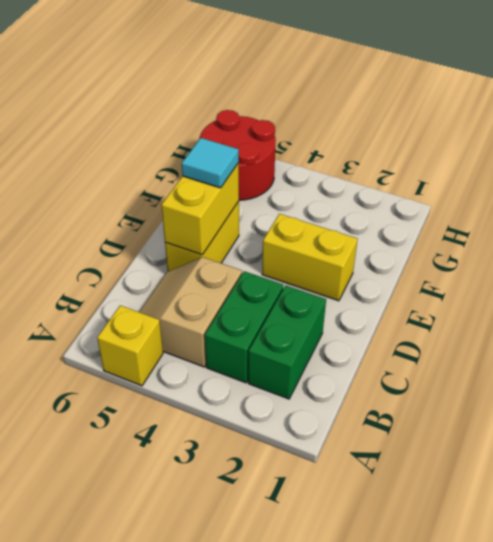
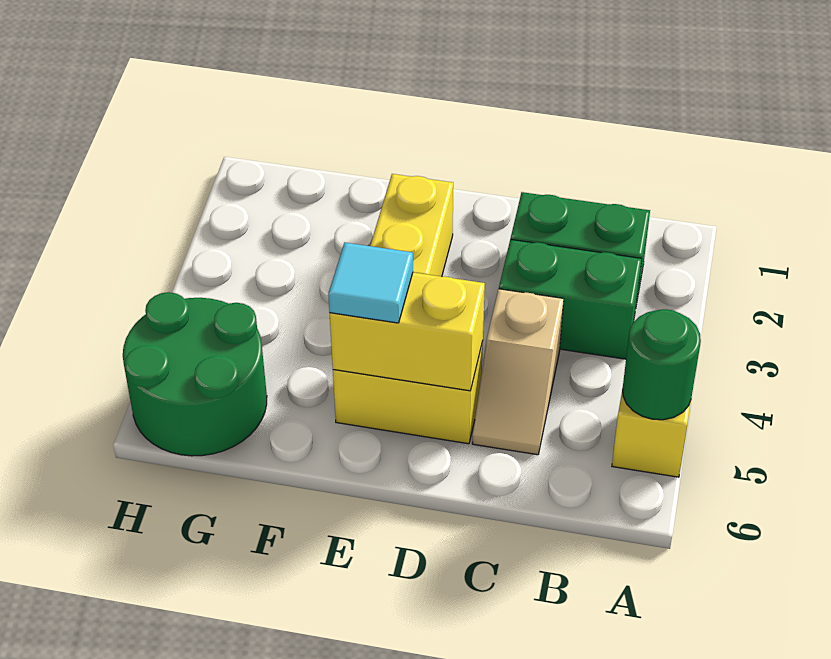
none -> green 1x1 round brick [623,309,701,420]
tan 2x2 slope [140,257,242,367] -> tan 1x2 slope [472,289,564,455]
red 2x2 round brick [199,110,276,200] -> green 2x2 round brick [123,292,267,456]

